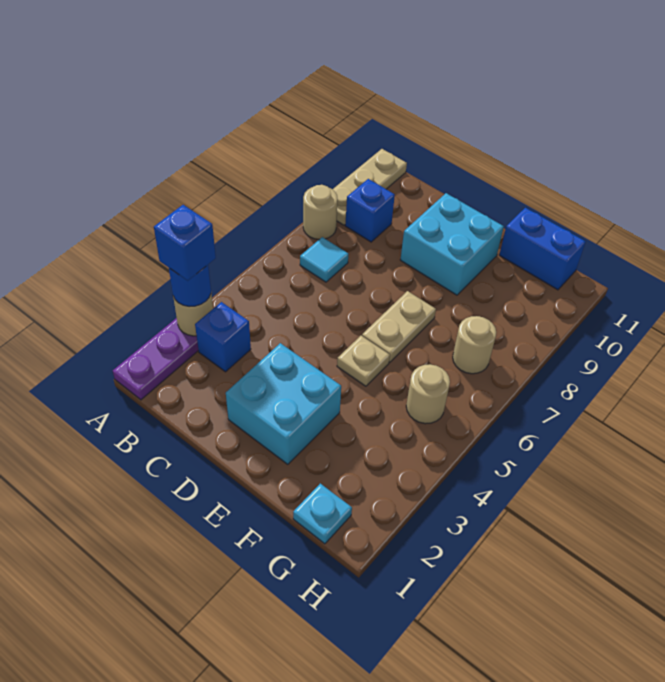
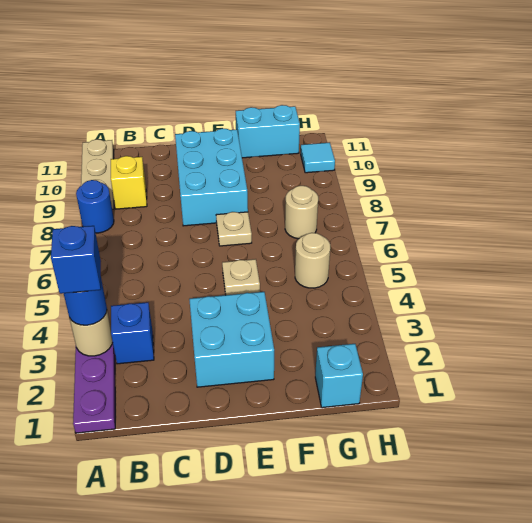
tan 1x1 round brick [303,185,338,240] -> blue 1x1 round brick [76,180,114,233]
cyan 1x1 tile [300,237,348,282] -> cyan 1x1 tile moved to [301,143,335,173]
blue 1x1 brick [345,179,395,242] -> yellow 1x1 brick [111,156,147,209]
cyan 2x2 brick [400,193,504,295] -> cyan 2x3 brick [175,129,248,226]
tan 1x2 plate [362,291,436,362] -> tan 1x1 plate [216,212,252,246]
blue 1x2 brick [499,208,586,290] -> cyan 1x2 brick [236,105,300,158]
cyan 1x1 plate [293,484,352,544] -> cyan 1x1 brick [315,344,363,408]

